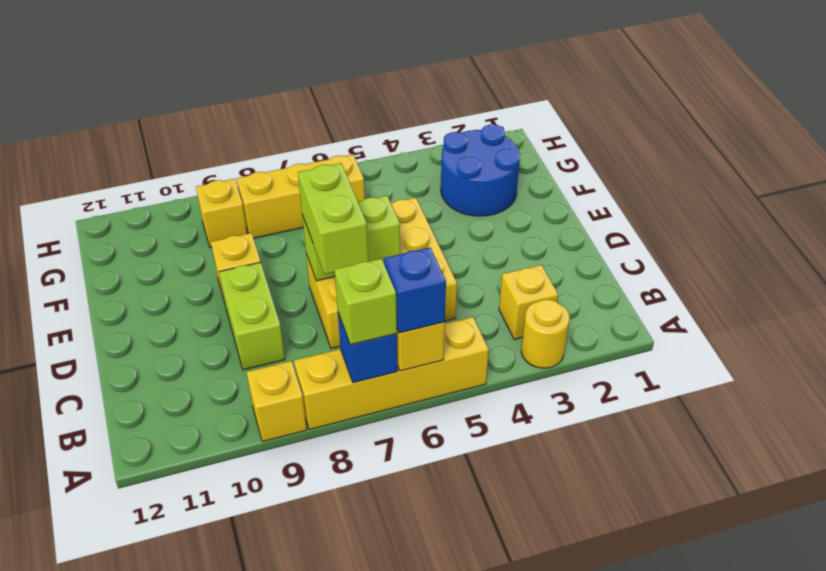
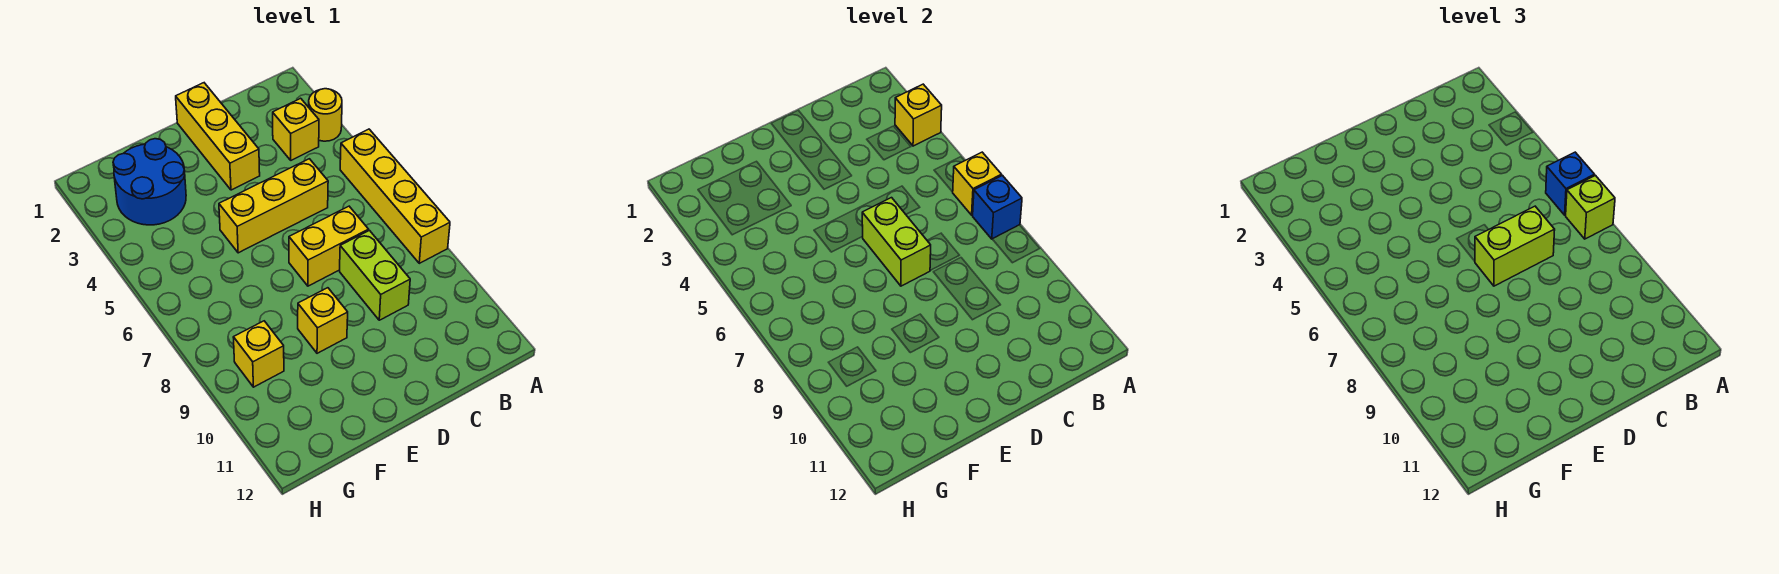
yellow 1x1 brick [247,361,307,442] -> yellow 1x1 brick moved to [895,84,942,146]
lime 1x2 brick [219,262,285,370] -> lime 1x2 brick turned to [340,231,410,320]
yellow 1x3 brick [237,155,365,238] -> yellow 1x3 brick moved to [176,83,260,190]

